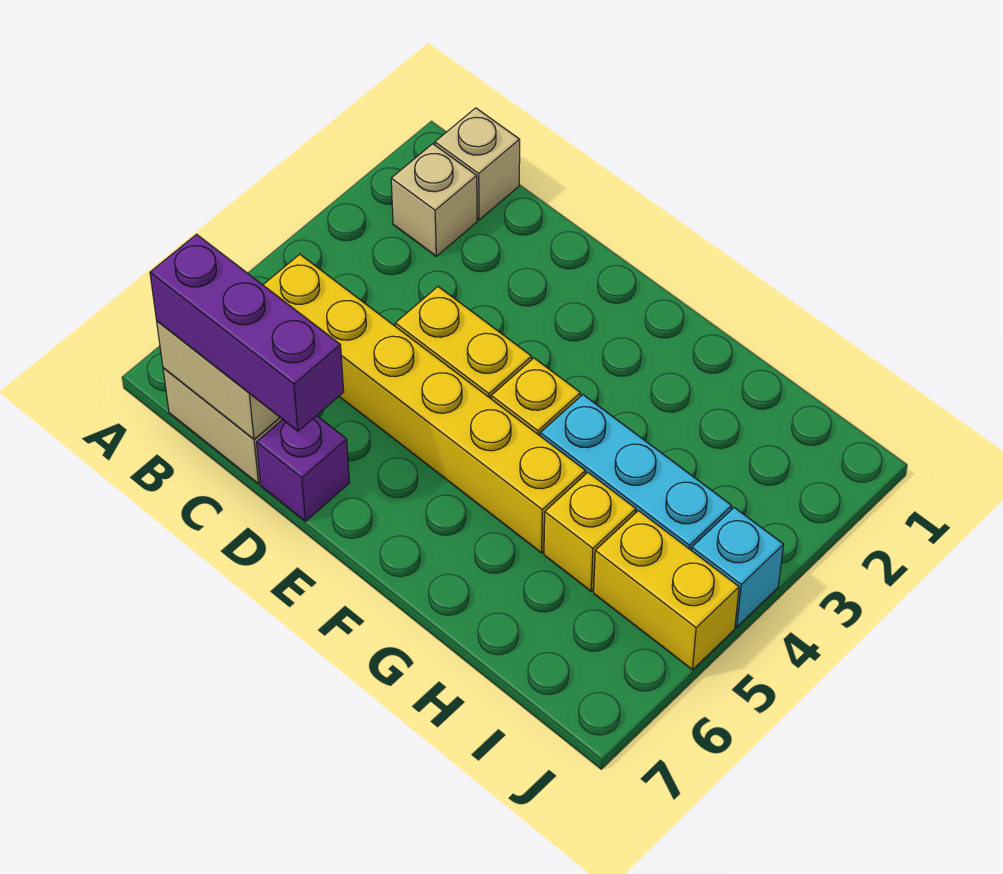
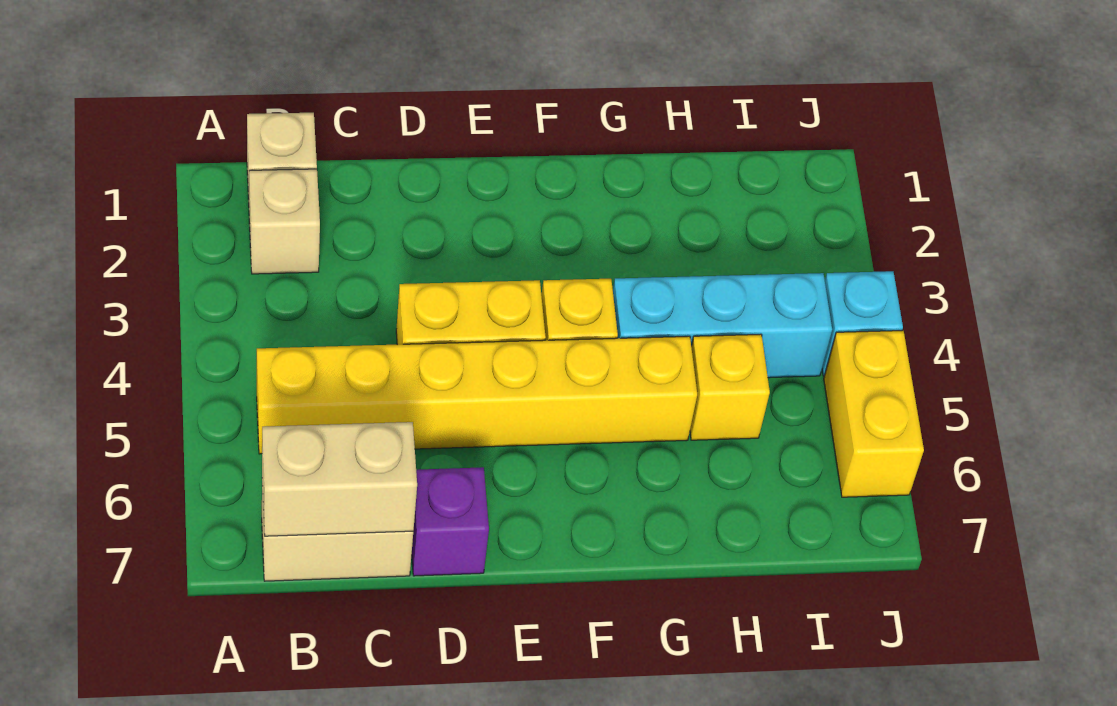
purple 1x3 brick [150,234,344,431] -> none
yellow 1x2 brick [594,511,739,670] -> yellow 1x2 brick turned to [824,331,924,497]

